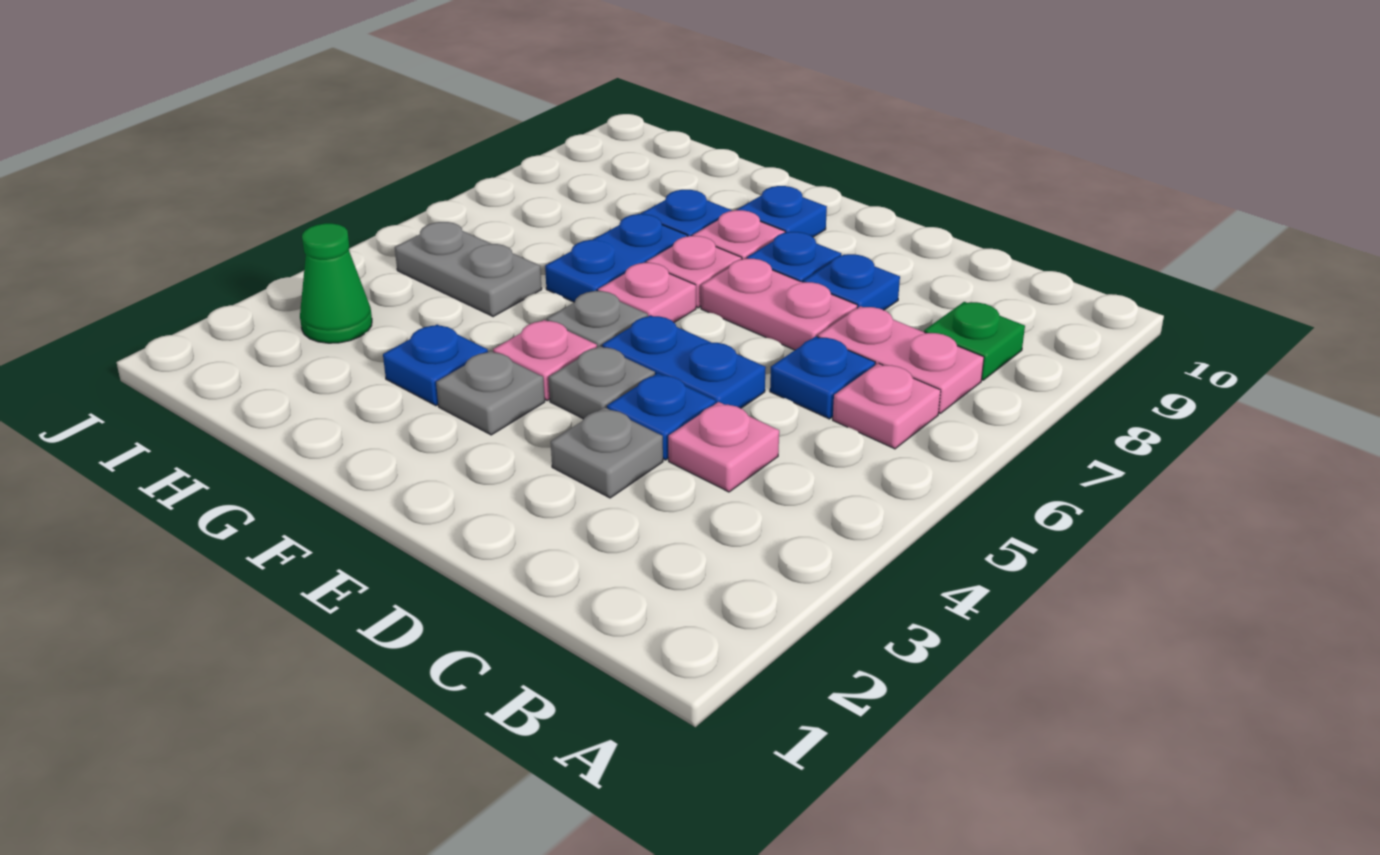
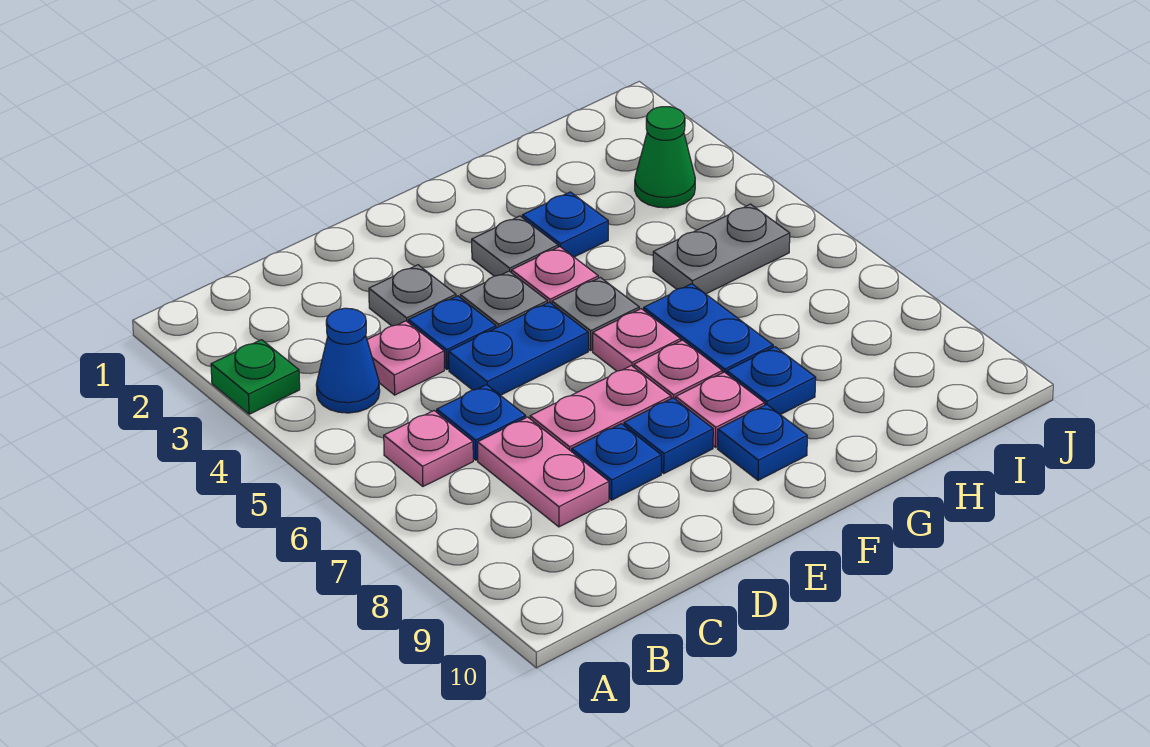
none -> blue 1x1 cone [316,308,380,413]
pink 1x2 plate [818,306,984,413] -> pink 1x2 plate turned to [478,417,609,527]
green 1x1 plate [924,302,1025,380] -> green 1x1 plate moved to [211,340,300,414]

